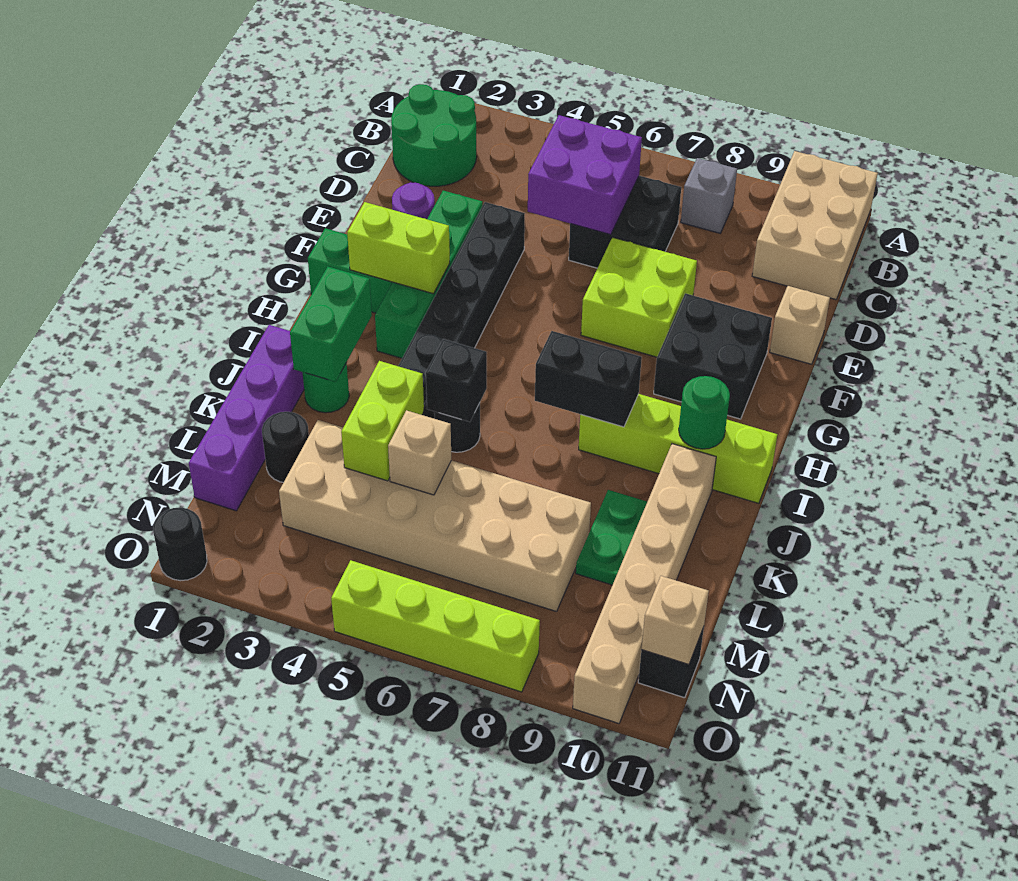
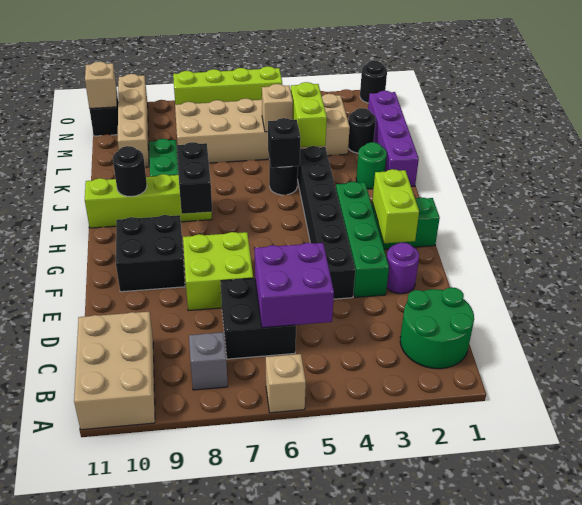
tan 1x1 brick [770,286,830,364] -> tan 1x1 brick moved to [266,354,306,413]
lime 1x2 brick [347,202,450,294] -> lime 1x2 brick turned to [372,169,419,243]
green 1x2 brick [290,267,372,382] -> none
black 1x2 brick [535,331,642,427] -> black 1x2 brick turned to [177,142,212,214]
green 1x1 round brick [679,376,730,449] -> black 1x1 round brick [113,146,147,197]
tan 1x6 brick [573,444,716,724] -> tan 1x4 brick [118,74,149,167]

